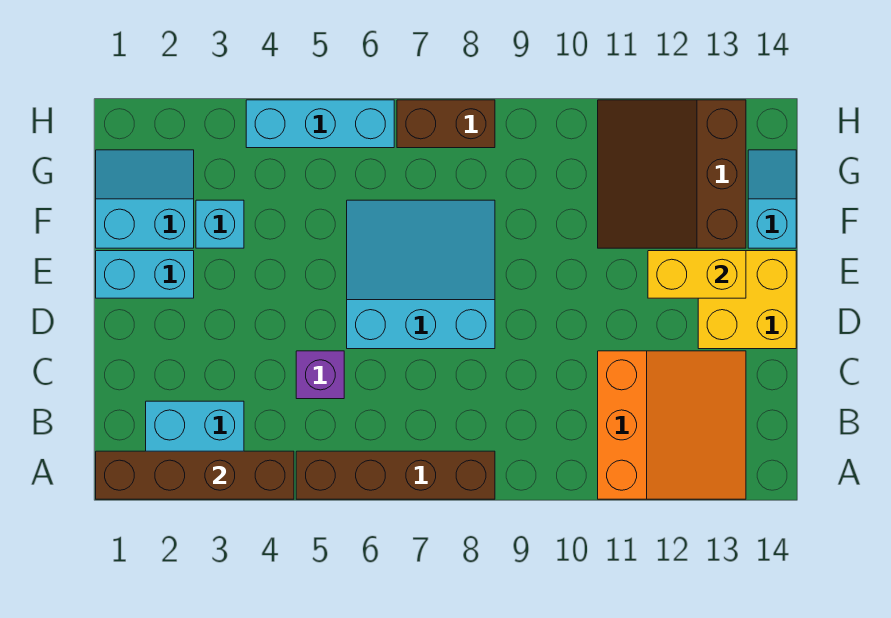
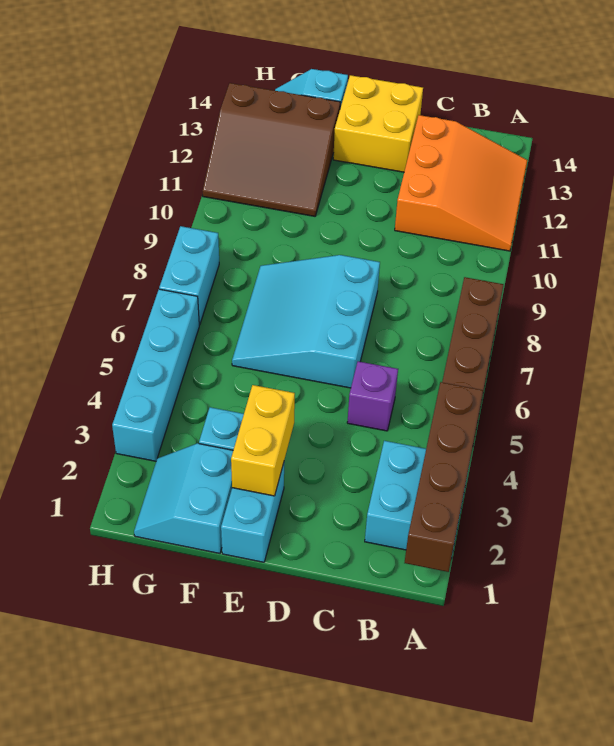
orange 3x3 slope [598,351,746,499] -> orange 3x3 slope turned to [395,115,527,251]
yellow 1x2 brick [648,251,746,298] -> yellow 1x2 brick moved to [231,385,295,496]
cyan 1x3 brick [246,100,394,148] -> cyan 1x4 brick [112,289,199,461]
brown 1x2 brick [397,100,495,148] -> cyan 1x2 brick [159,226,219,325]

